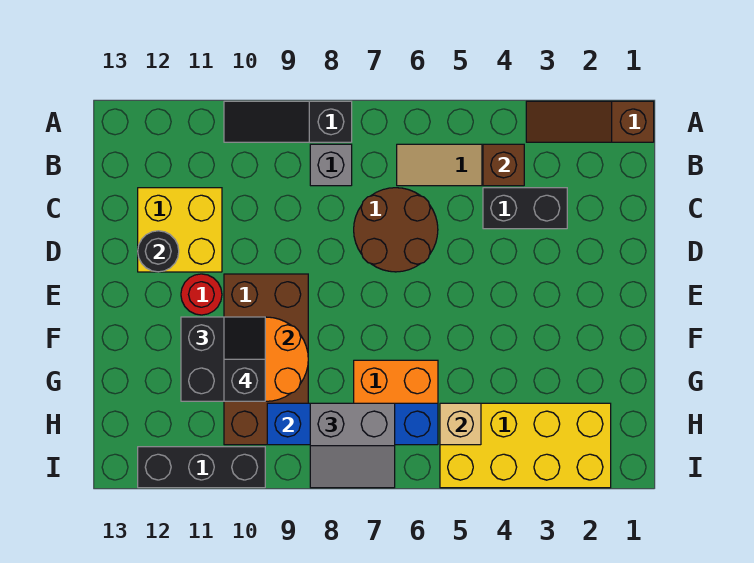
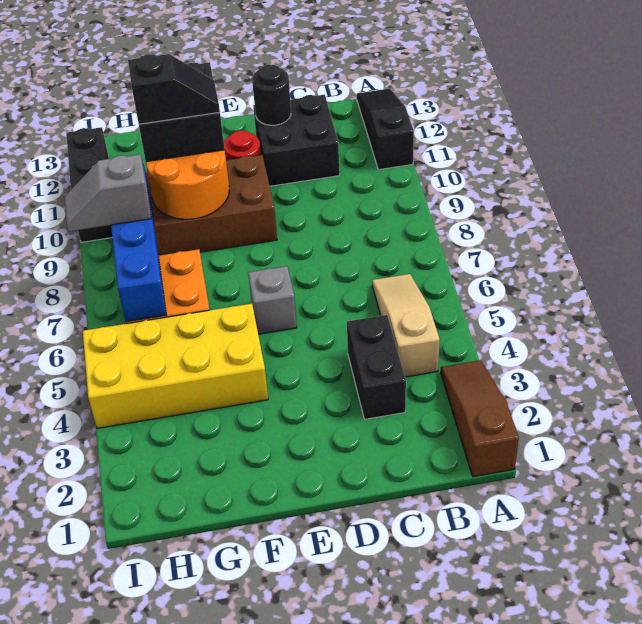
black 1x3 slope [224,101,352,142] -> black 1x3 slope moved to [357,88,414,170]
brown 1x1 brick [483,144,524,186] -> none
grey 1x1 brick [310,144,352,186] -> grey 1x1 brick moved to [248,266,297,334]
brown 2x2 round brick [354,188,438,272] -> none
yellow 2x2 brick [138,188,222,272] -> black 2x2 brick [253,95,340,186]
yellow 2x4 brick [440,403,611,488] -> yellow 2x4 brick turned to [83,304,268,428]
tan 1x1 brick [440,403,481,445] -> none
grey 2x2 slope [310,403,395,488] -> grey 1x2 slope [64,154,151,231]

